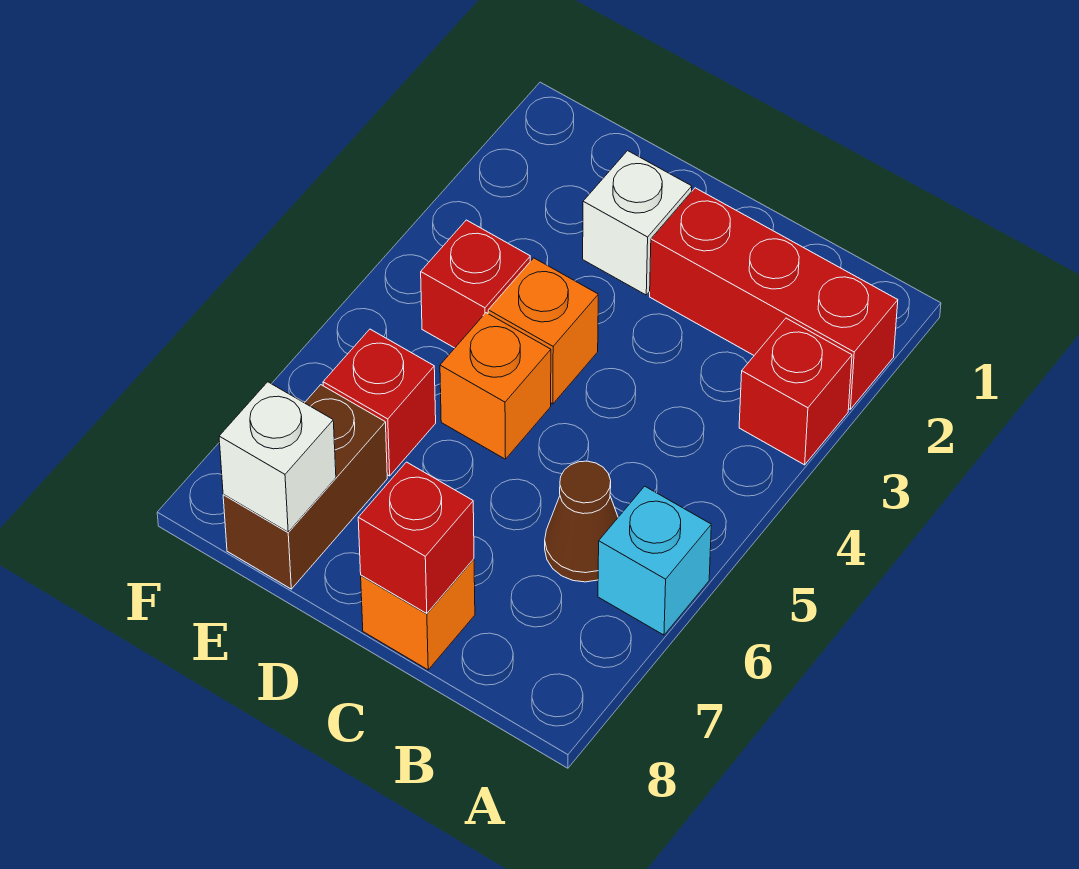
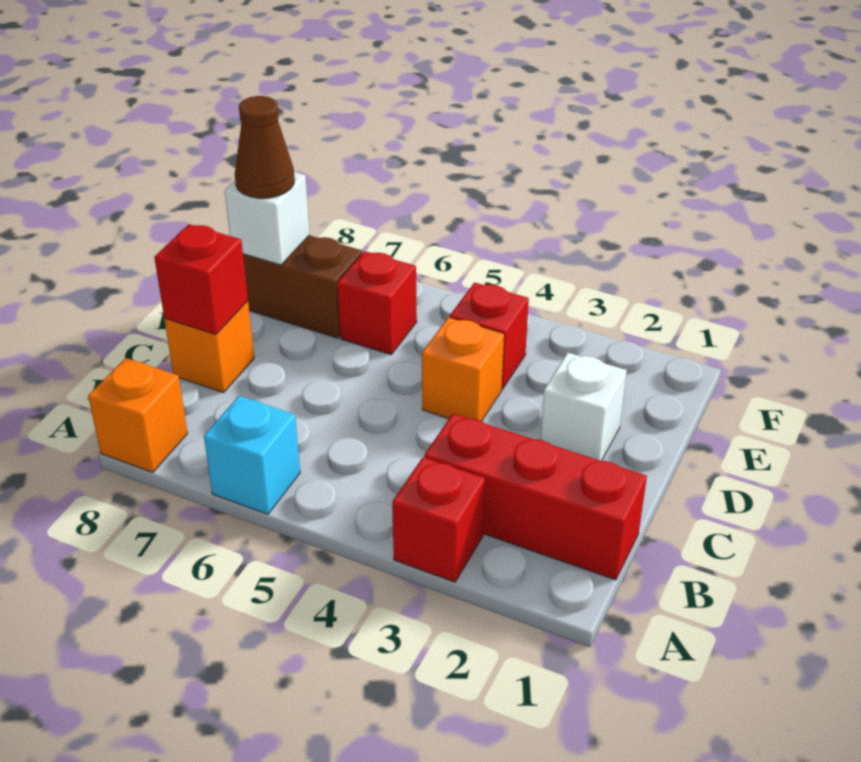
red 1x3 brick [650,188,898,409] -> red 1x3 brick turned to [424,414,647,580]
brown 1x1 cone [545,461,618,582] -> brown 1x1 cone moved to [235,96,294,198]
orange 1x1 brick [440,313,551,459] -> orange 1x1 brick moved to [88,358,188,473]

